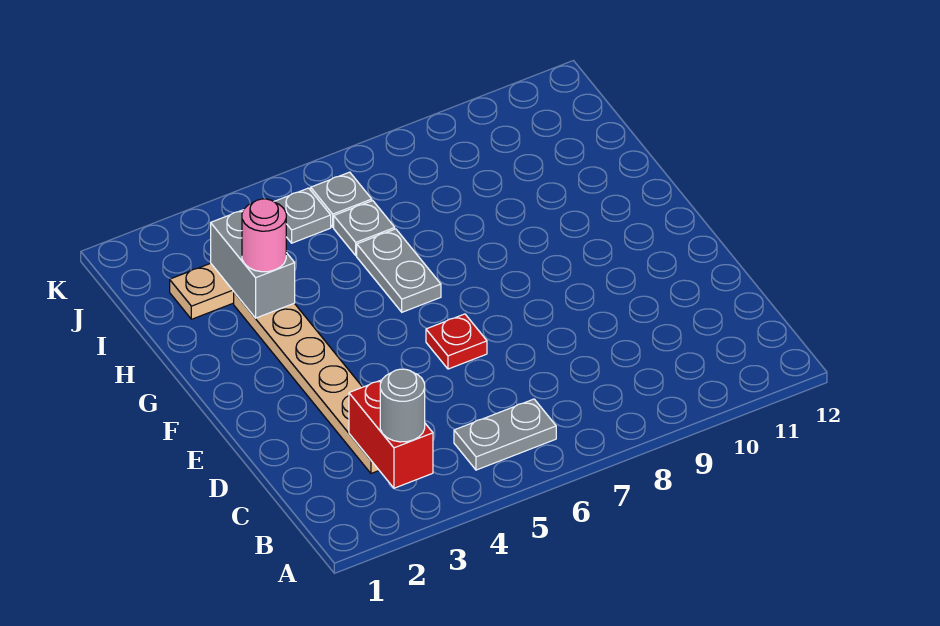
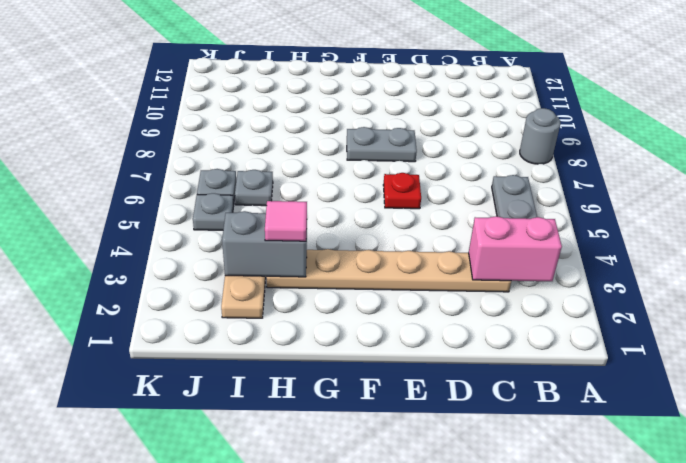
red 1x2 brick [349,380,433,488] -> pink 1x2 brick [469,216,562,281]
grey 1x1 round brick [380,369,425,442] -> grey 1x1 round brick moved to [520,108,560,164]
grey 1x2 plate [357,229,441,312] -> grey 1x2 plate moved to [347,127,417,162]
pink 1x1 round brick [242,199,286,272] -> pink 1x1 tile [265,201,307,241]

